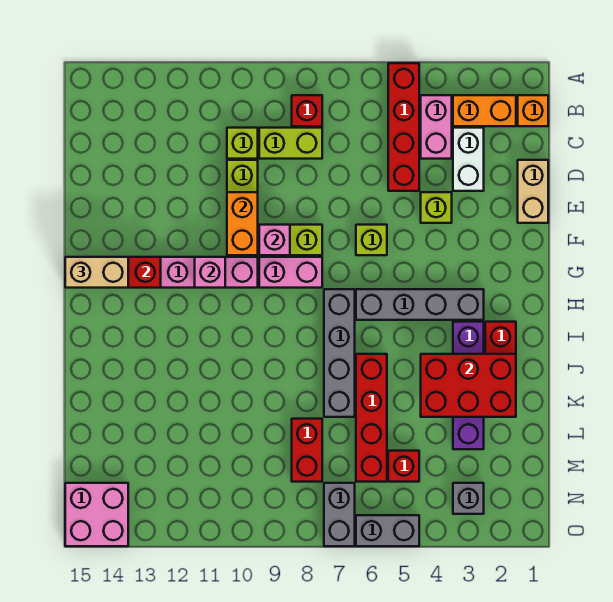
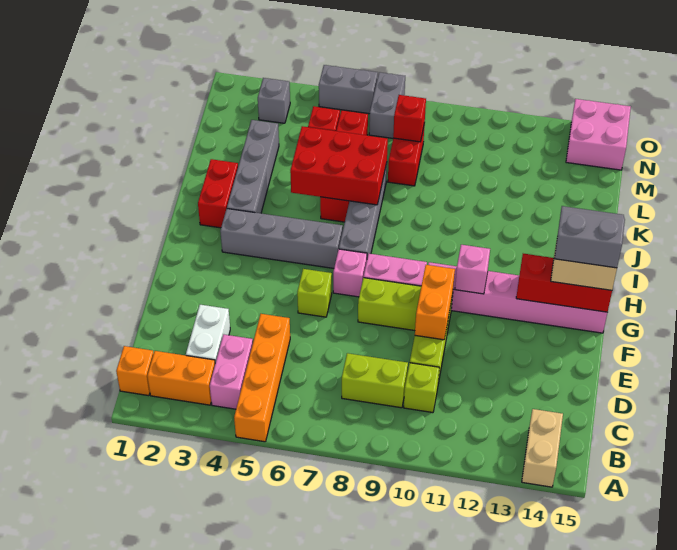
red 1x4 brick [388,63,419,191] -> orange 1x4 brick [234,314,290,442]
red 1x1 brick [292,95,322,126] -> red 1x1 brick moved to [393,95,426,142]
tan 1x2 brick [518,160,548,223] -> tan 1x2 brick moved to [522,409,563,487]
lime 1x1 brick [421,192,452,223] -> none
pink 1x1 brick [259,225,290,255] -> pink 1x1 brick moved to [333,249,367,297]
none -> grey 2x2 slope [554,206,625,268]
purple 1x4 brick [453,322,484,449] -> grey 1x4 brick [227,120,279,213]
red 2x3 brick [421,354,516,417] -> red 2x3 brick moved to [290,126,388,205]

